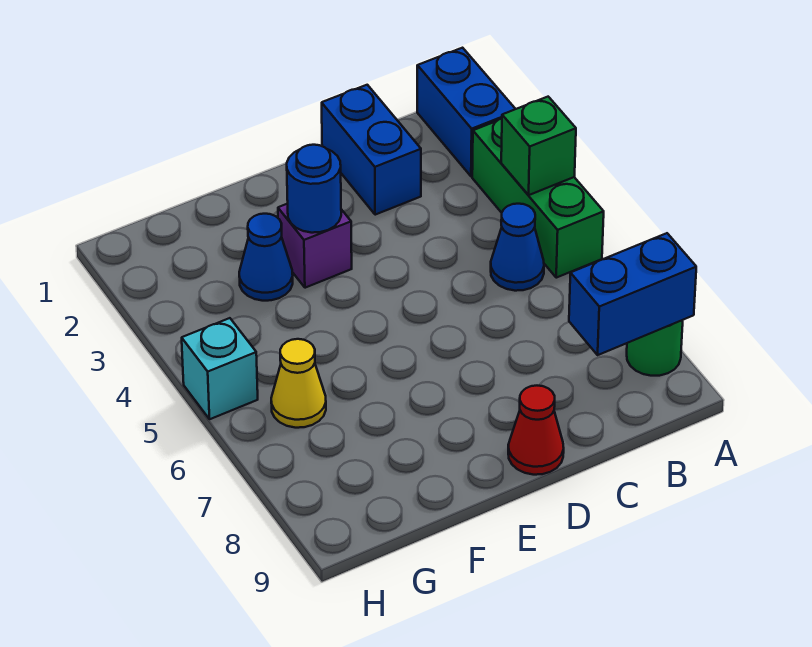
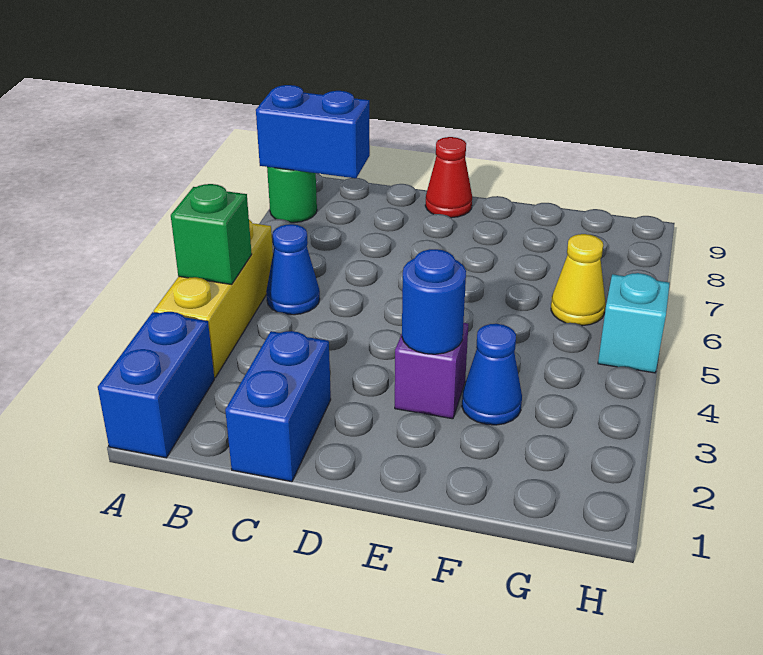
green 1x3 brick [472,119,604,278] -> yellow 1x3 brick [154,220,273,378]

